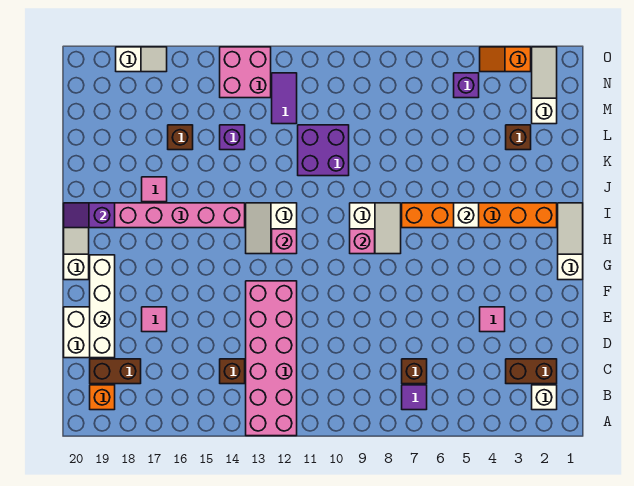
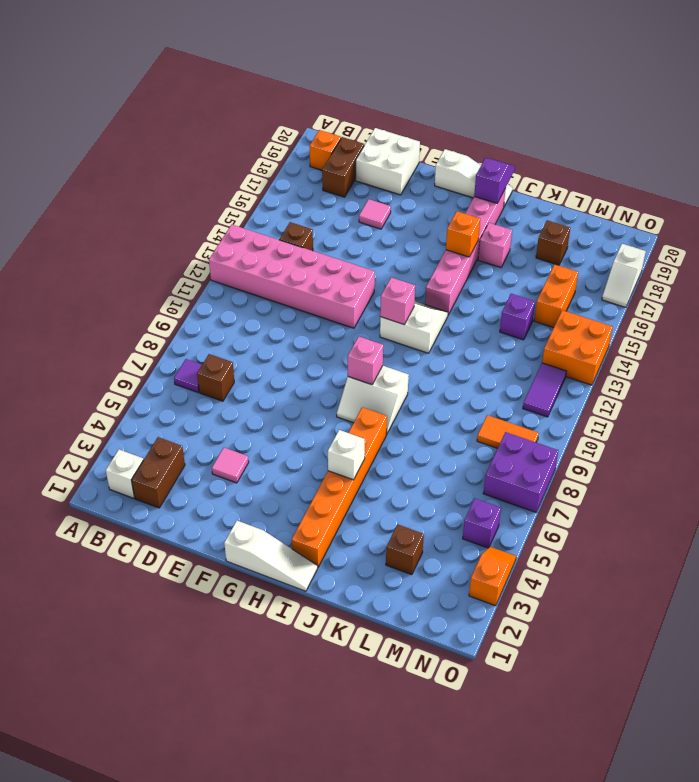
white 1x4 brick [90,255,115,358] -> none
none -> orange 1x1 brick [446,211,480,257]
pink 1x1 tile [142,177,167,202] -> pink 1x1 brick [478,223,512,268]
purple 2x2 brick [298,125,349,176] -> purple 2x2 brick moved to [483,432,558,512]
brown 1x1 brick [168,125,193,150] -> brown 1x1 brick moved to [536,220,570,265]
white 1x3 slope [532,47,557,124] -> none
none -> orange 1x2 tile [477,415,539,448]
purple 1x2 tile [272,73,297,124] -> purple 1x2 tile turned to [523,363,566,417]
none -> orange 1x2 brick [534,264,578,328]
pink 2x2 brick [220,47,271,98] -> orange 2x2 brick [542,310,613,385]

